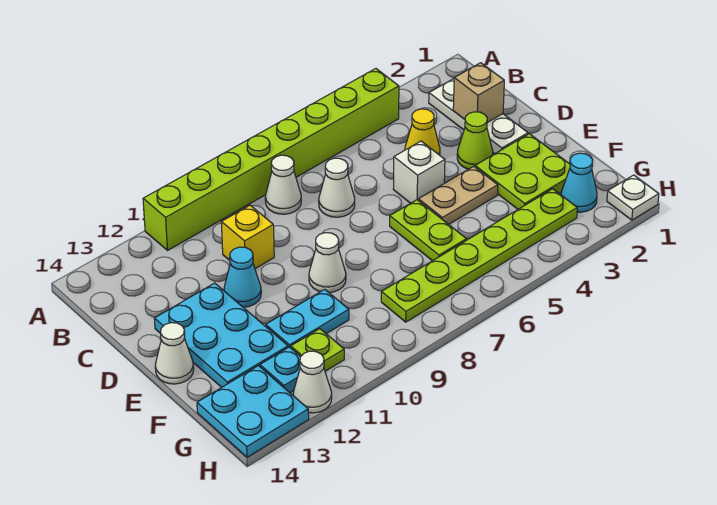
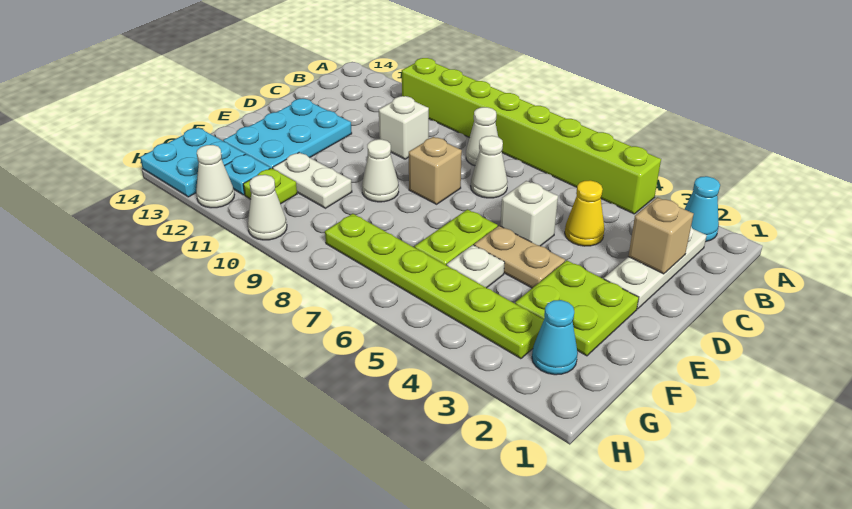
yellow 1x1 brick [221,205,274,269] -> white 1x1 brick [379,96,429,159]
lime 1x1 cone [457,112,493,169] -> none
none -> tan 1x1 brick [409,137,462,204]
cyan 1x1 cone [224,247,261,307] -> cyan 1x1 cone moved to [685,176,720,242]
white 1x1 cone [155,323,194,384] -> white 1x1 cone moved to [248,175,287,240]
cyan 1x2 plate [266,289,349,348] -> white 1x2 plate [273,152,352,208]
white 1x1 plate [607,175,659,220] -> white 1x1 plate moved to [447,245,505,288]

